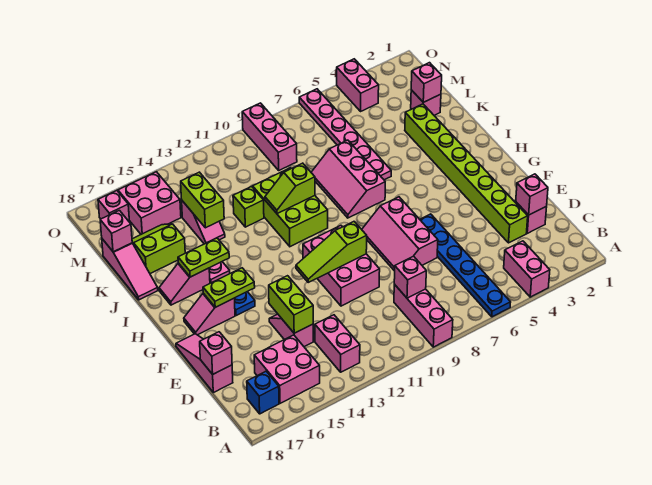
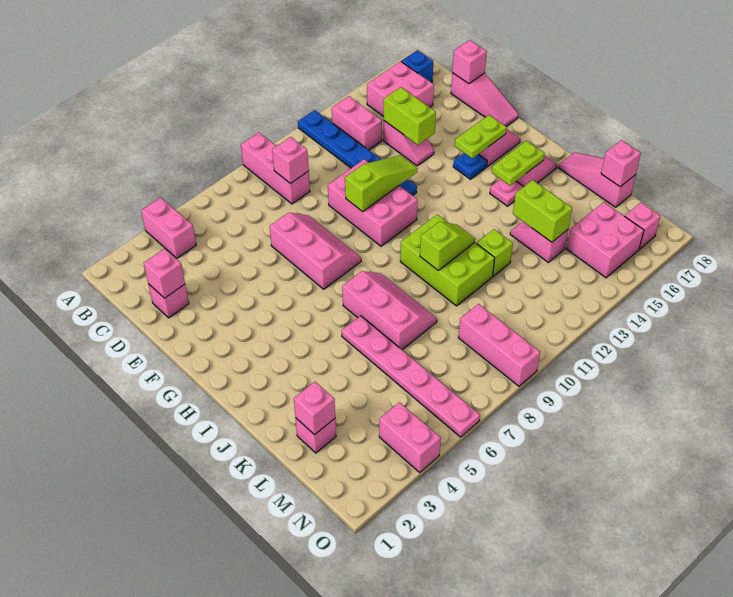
blue 1x6 plate [420,214,511,317] -> blue 1x6 plate moved to [298,110,417,195]
lime 1x8 brick [405,104,528,243] -> none
lime 2x2 slope [132,224,185,274] -> none

